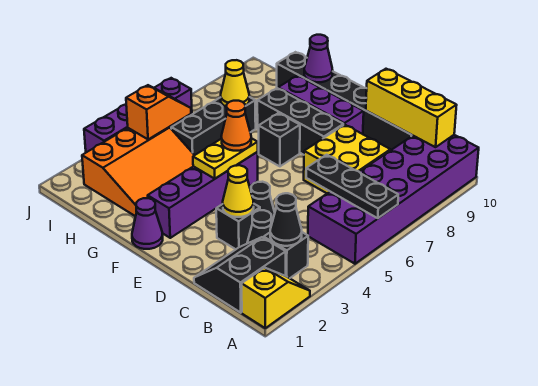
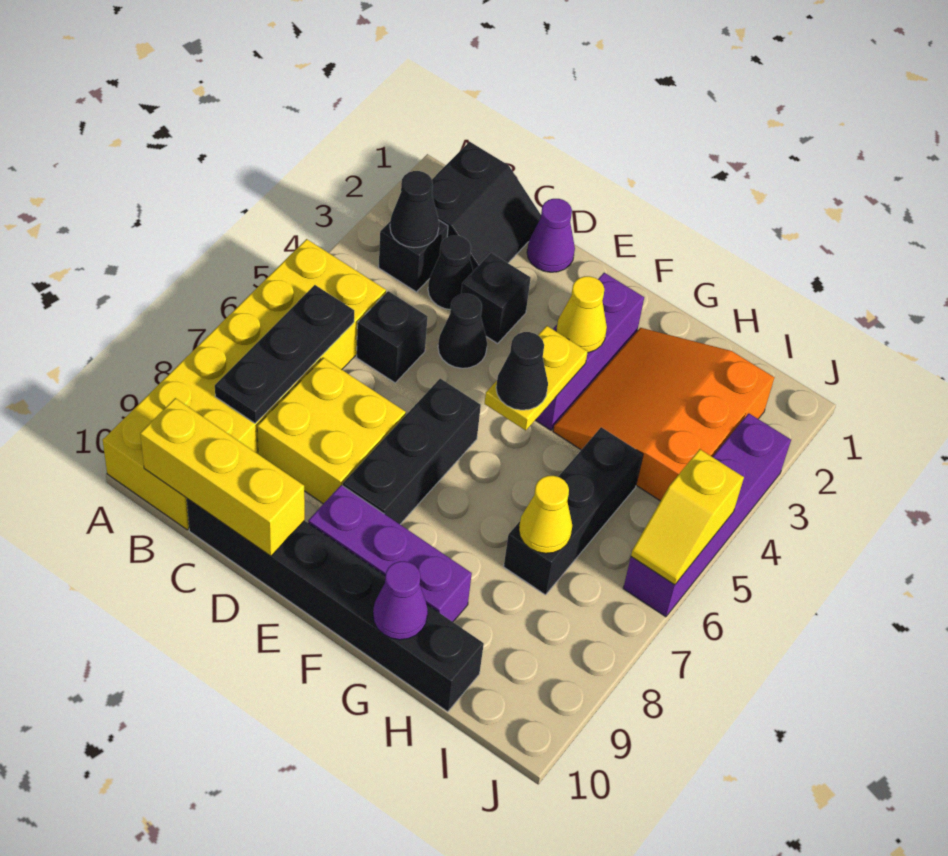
yellow 1x2 slope [242,268,310,328] -> yellow 1x2 slope moved to [631,449,744,585]
purple 2x6 brick [308,135,479,264] -> yellow 2x6 brick [103,239,386,530]
black 1x3 plate [306,155,398,218] -> black 1x3 plate turned to [215,285,354,423]
yellow 1x1 cone [223,165,254,217] -> yellow 1x1 cone moved to [556,276,607,353]
black 1x3 brick [257,88,343,155] -> black 1x3 brick turned to [343,379,481,524]
purple 1x1 cone [132,198,163,249] -> purple 1x1 cone moved to [527,199,575,272]
purple 1x4 brick [148,152,258,238] -> purple 1x3 brick [536,273,644,430]
orange 1x1 cone [221,101,251,151] -> black 1x1 cone [496,332,548,410]
black 1x1 brick [259,113,300,166] -> black 1x1 brick moved to [357,291,428,383]
orange 1x2 slope [126,85,191,139] -> none

